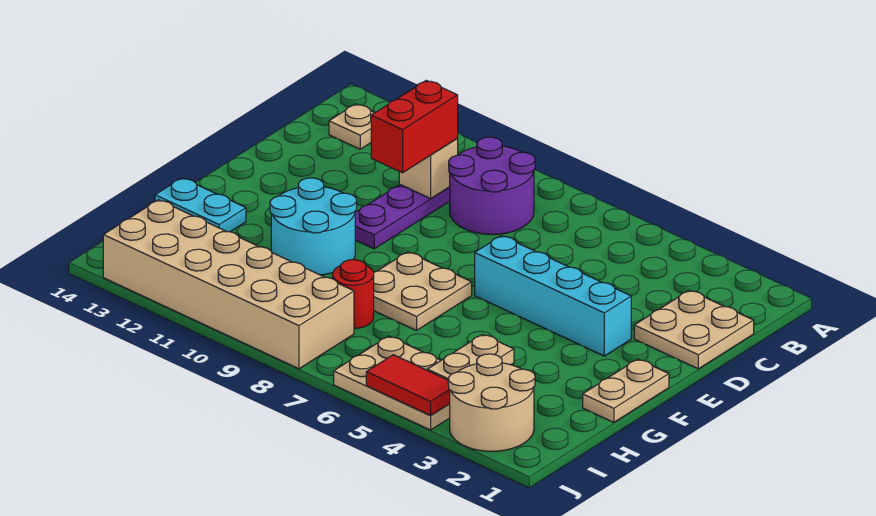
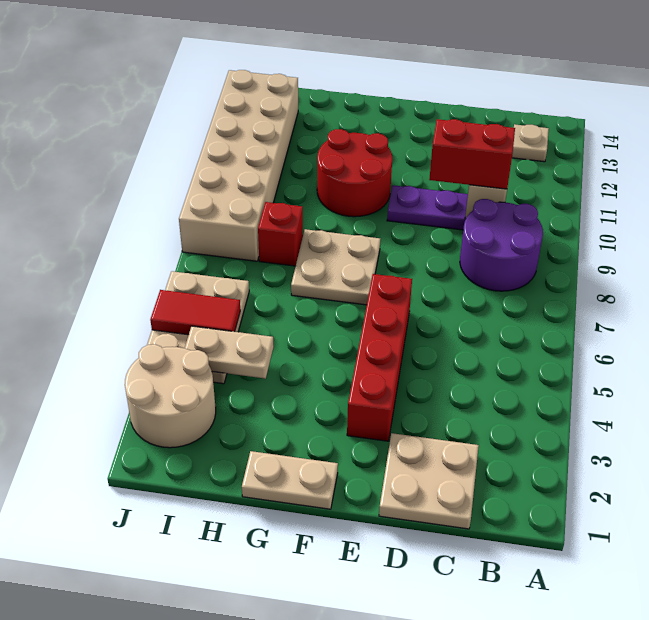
cyan 1x4 brick [475,236,631,356] -> red 1x4 brick [347,274,412,441]
cyan 2x2 round brick [270,178,357,275] -> red 2x2 round brick [317,129,392,217]
cyan 1x2 plate [155,178,246,232] -> none
red 1x1 round brick [333,260,374,328] -> red 1x1 brick [258,202,303,266]
red 1x2 tile [366,355,450,415] -> red 1x2 tile turned to [150,290,240,335]

